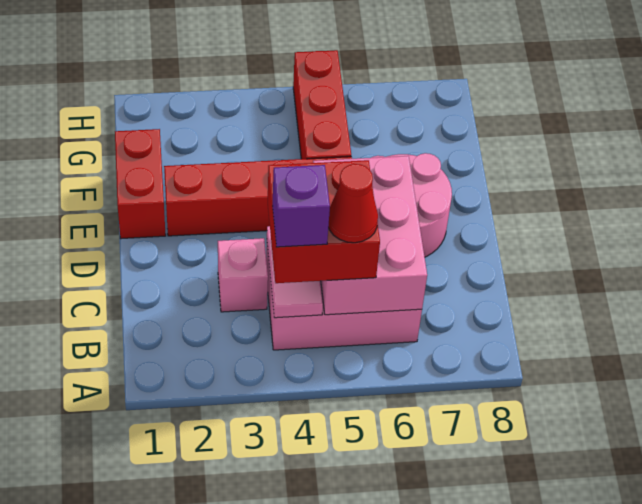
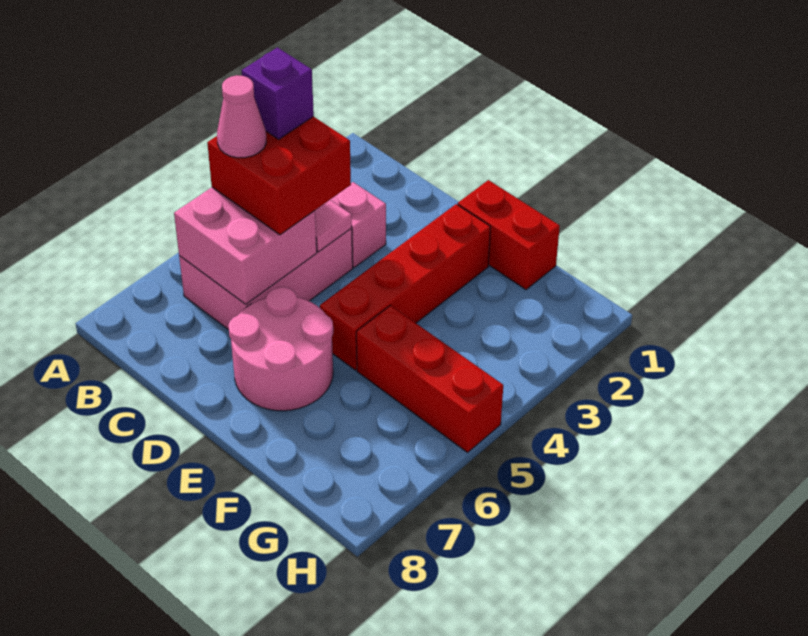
pink 2x3 brick [313,156,427,315] -> pink 2x2 brick [174,187,317,304]
red 1x1 cone [328,164,378,243] -> pink 1x1 cone [217,75,266,158]

